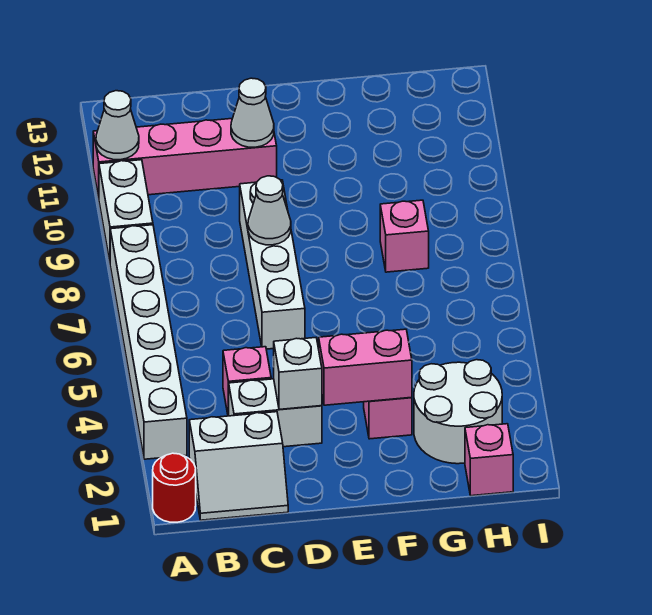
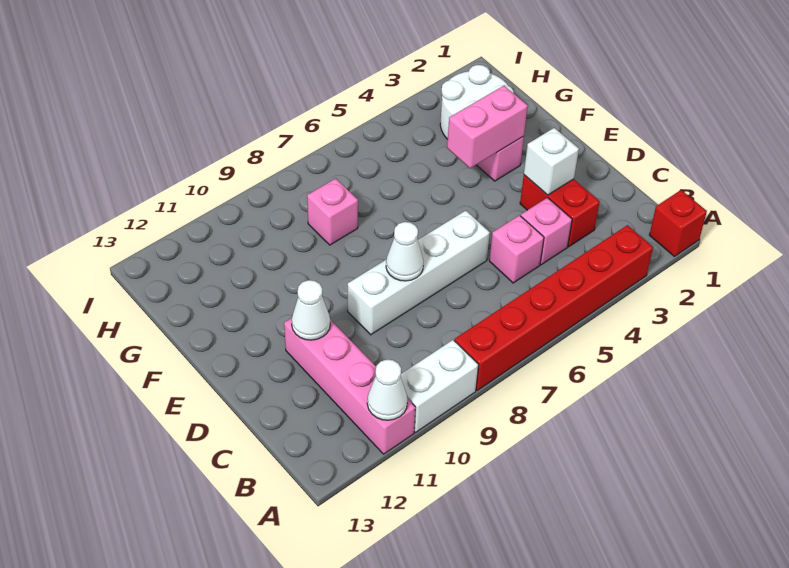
red 1x1 round brick [153,453,196,522] -> red 1x1 brick [649,190,707,256]
white 1x6 brick [110,225,187,459] -> red 1x6 brick [455,225,653,391]
white 2x2 slope [189,412,288,520] -> none
white 1x2 brick [229,379,322,447] -> red 1x2 brick [520,175,600,247]
pink 1x2 brick [319,329,412,405] -> pink 1x2 brick turned to [447,86,528,168]
pink 1x1 brick [465,424,513,496] -> pink 1x1 brick moved to [489,215,544,283]

